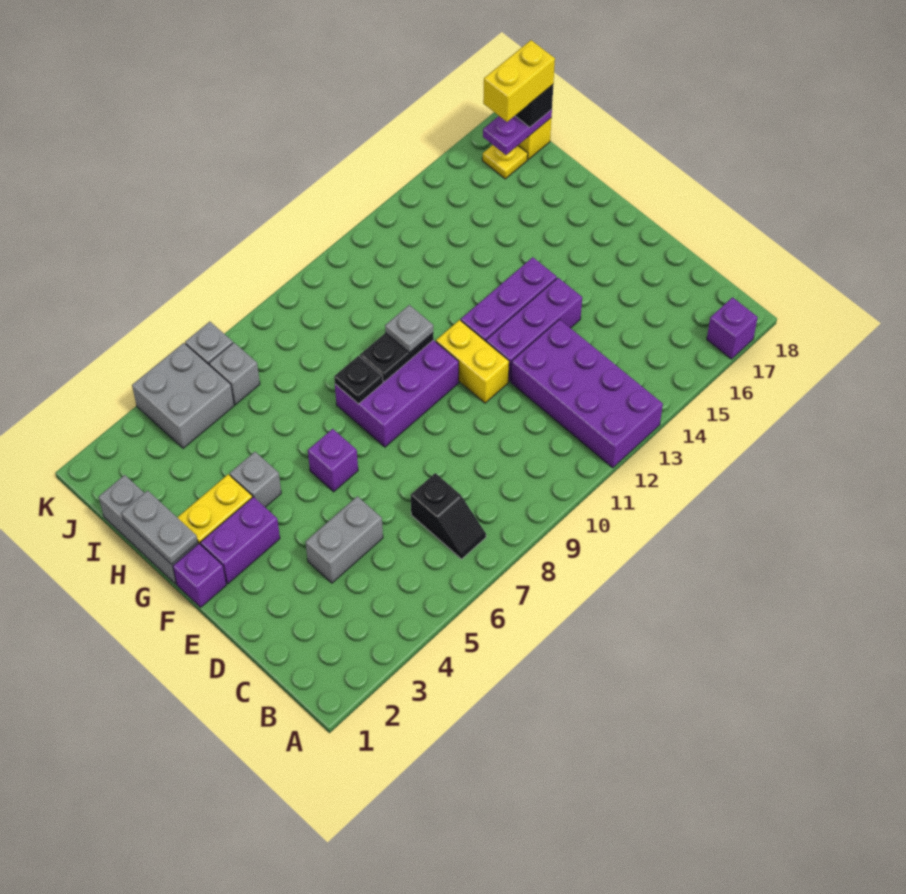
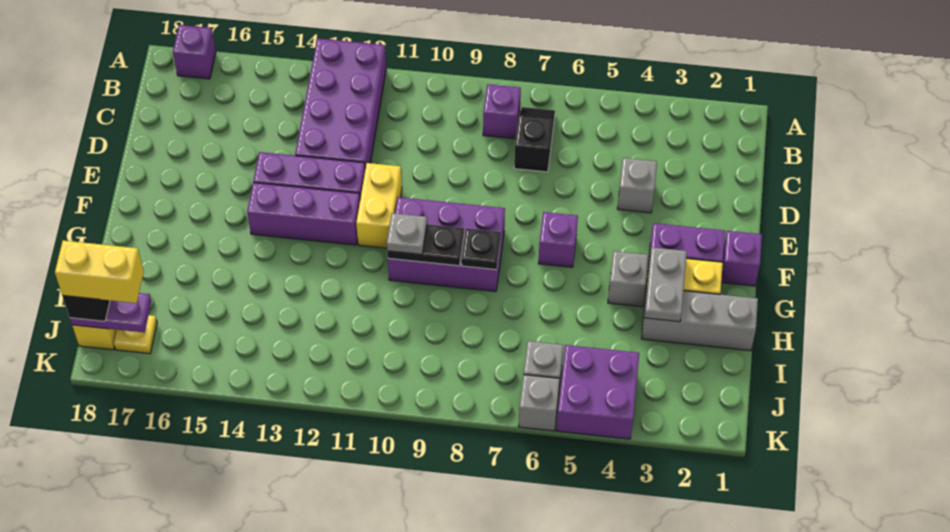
none -> purple 1x1 brick [483,84,521,139]
grey 1x2 brick [305,496,383,583] -> grey 1x1 brick [617,158,657,213]
grey 1x3 brick [99,475,198,584] -> grey 1x3 brick turned to [642,291,758,351]
grey 1x2 plate [121,490,198,564] -> grey 1x2 plate moved to [644,247,687,322]
grey 2x2 brick [132,343,234,448] -> purple 2x2 brick [557,345,639,439]

